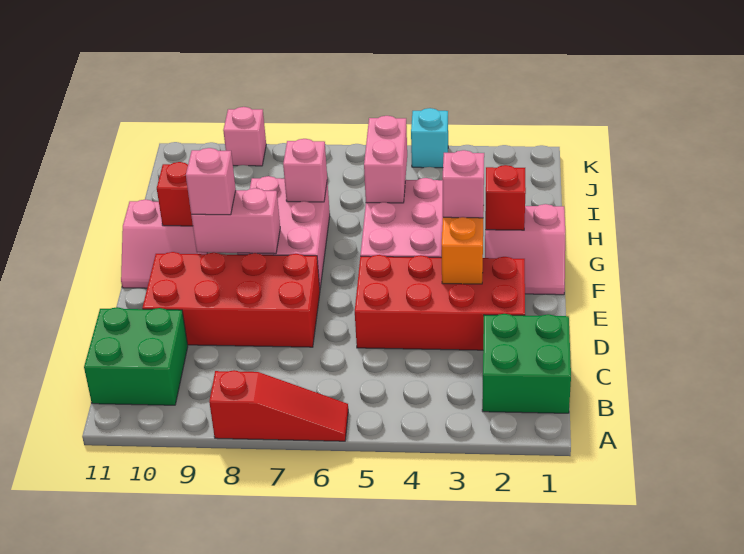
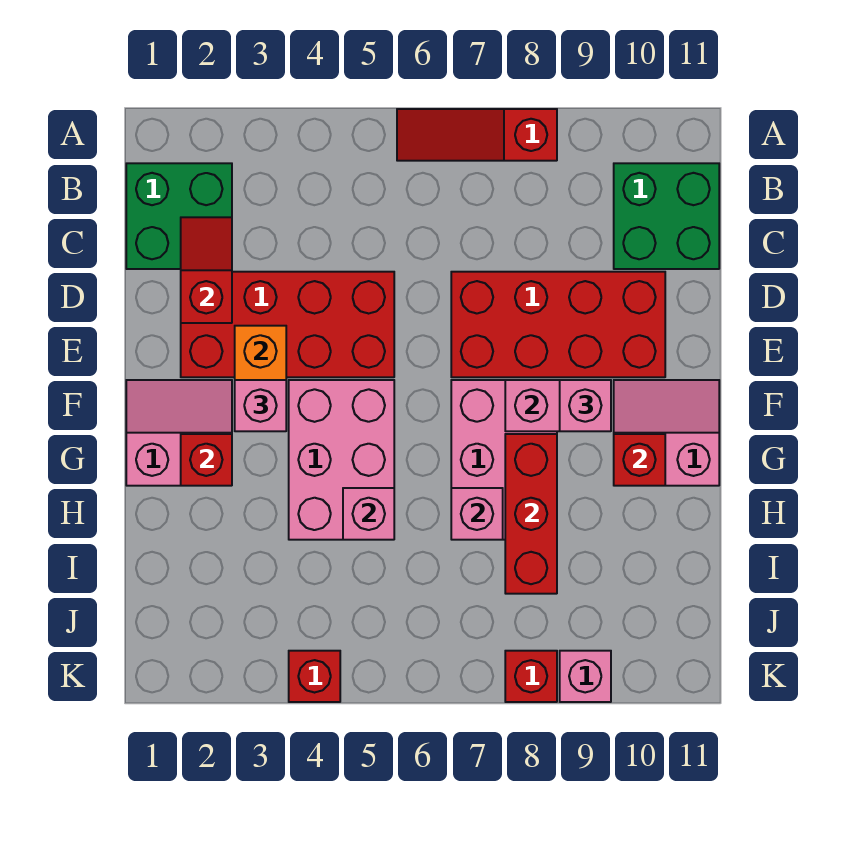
none -> red 1x2 slope [181,217,232,323]
none -> red 1x3 brick [505,434,557,594]
pink 1x2 brick [364,116,407,203] -> pink 1x1 brick [343,488,394,540]
cyan 1x1 brick [411,108,448,168] -> red 1x1 brick [289,651,340,702]
none -> red 1x1 brick [505,651,557,702]

